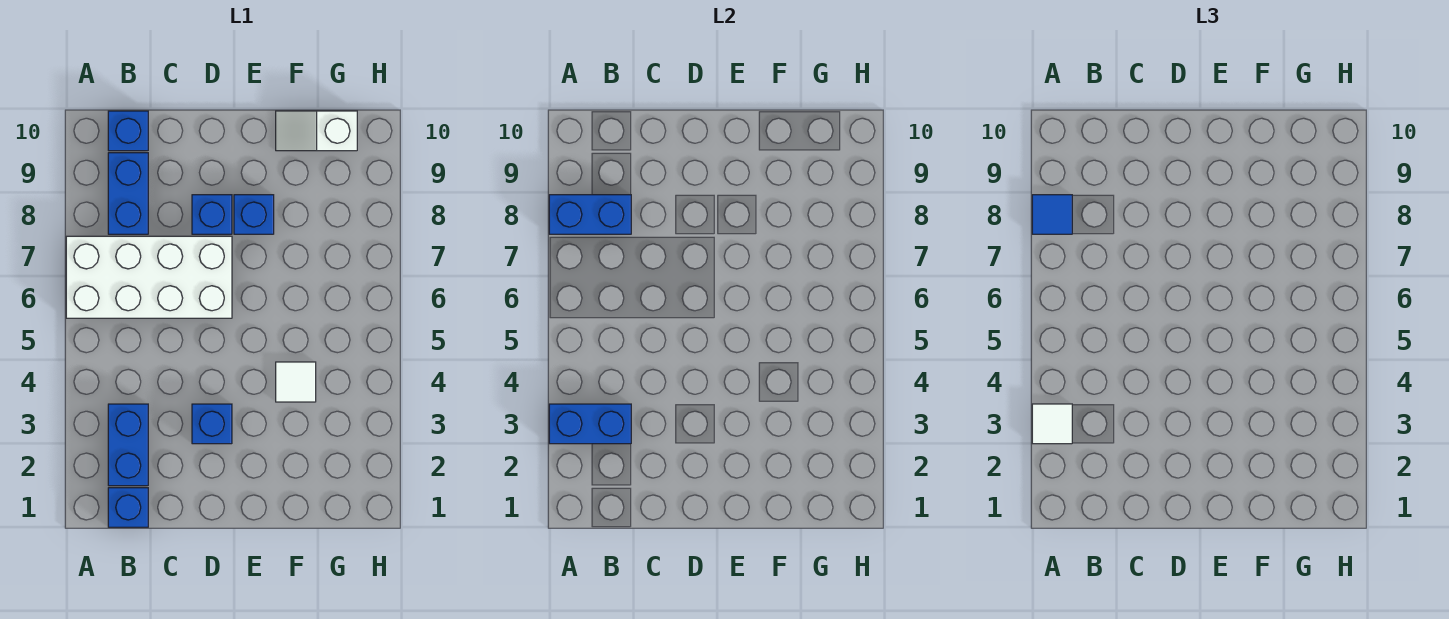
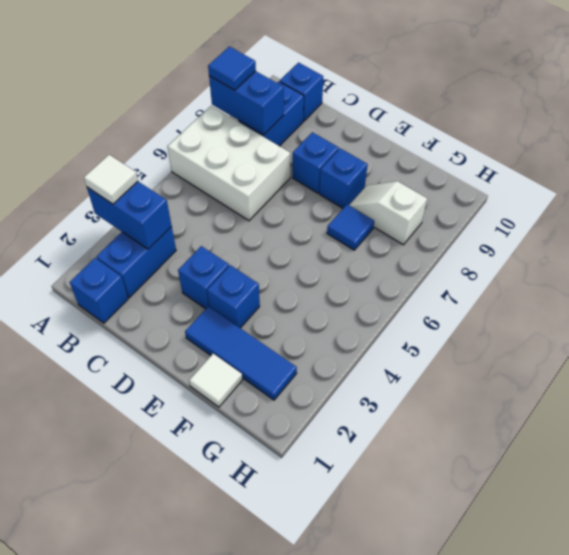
white 2x4 brick [66,236,232,318] -> white 2x3 brick [168,106,290,221]
none -> blue 1x3 tile [185,306,297,400]
none -> blue 1x1 brick [207,265,260,328]
white 1x1 tile [276,362,316,402] -> white 1x1 tile moved to [189,354,242,407]
none -> blue 1x1 tile [327,204,374,250]
white 1x2 slope [276,111,357,151] -> white 1x2 slope moved to [349,181,427,245]

